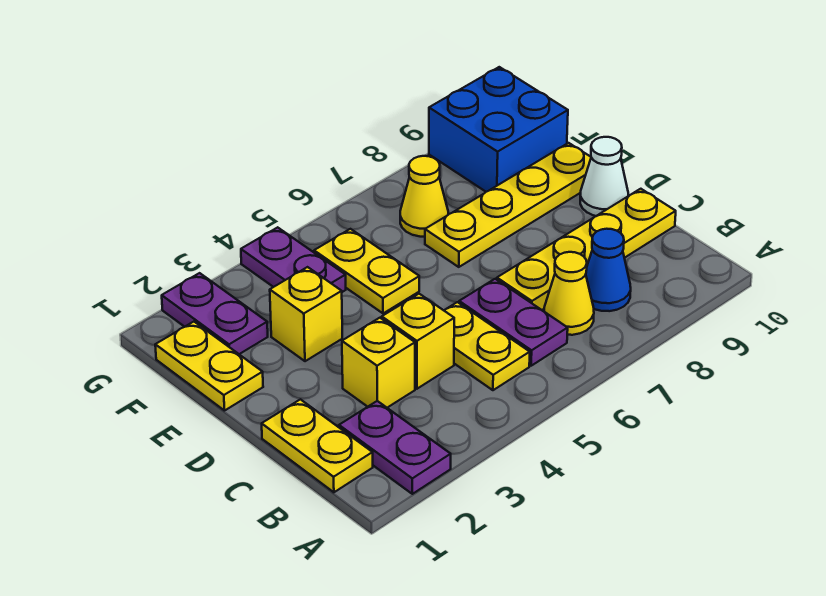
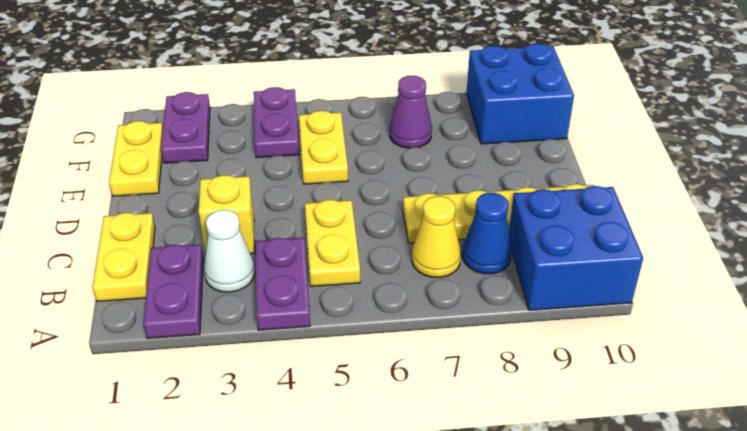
none -> blue 2x2 brick [509,186,643,310]
purple 1x2 plate [459,279,568,366] -> purple 1x2 plate moved to [256,237,310,330]
yellow 1x1 brick [382,294,454,389] -> none
white 1x1 cone [580,137,628,216] -> white 1x1 cone moved to [204,210,255,292]
yellow 1x1 brick [270,267,342,361] -> none
yellow 1x4 plate [425,143,591,267] -> none
yellow 1x1 cone [400,156,448,237] -> purple 1x1 cone [390,76,432,148]

